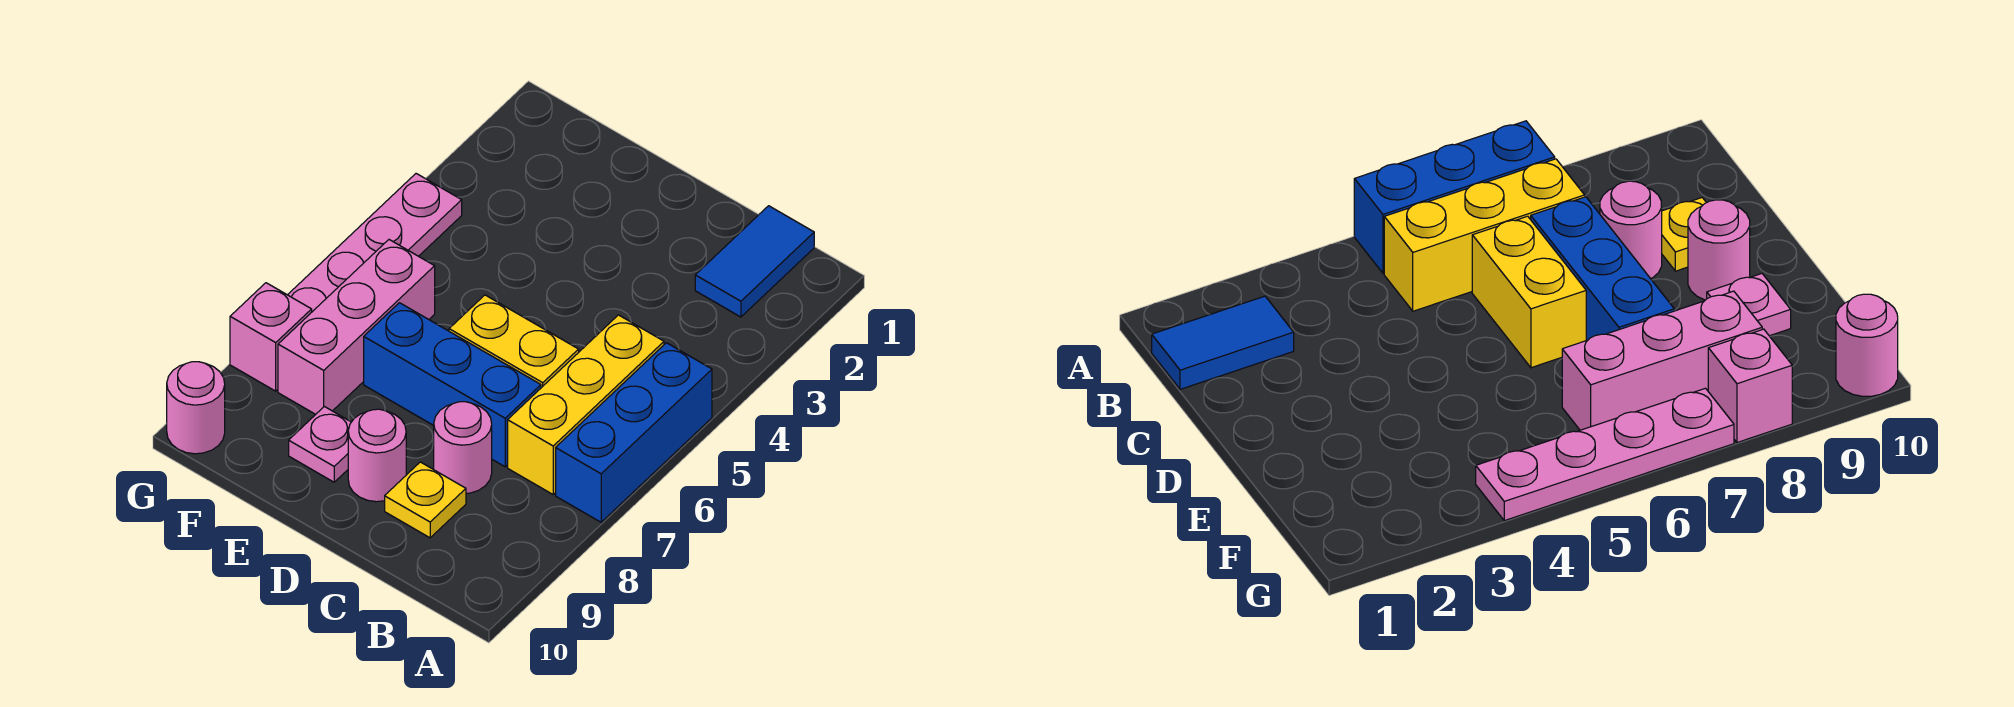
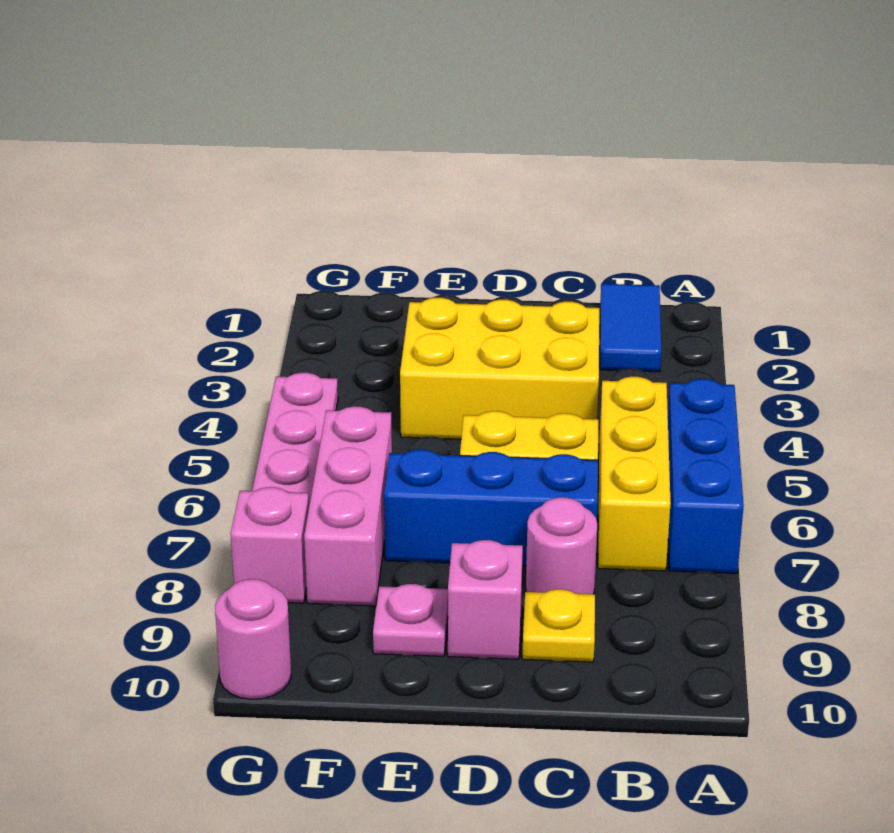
none -> yellow 2x3 brick [400,298,600,439]
pink 1x1 round brick [348,409,406,502] -> pink 1x1 brick [448,540,523,659]

